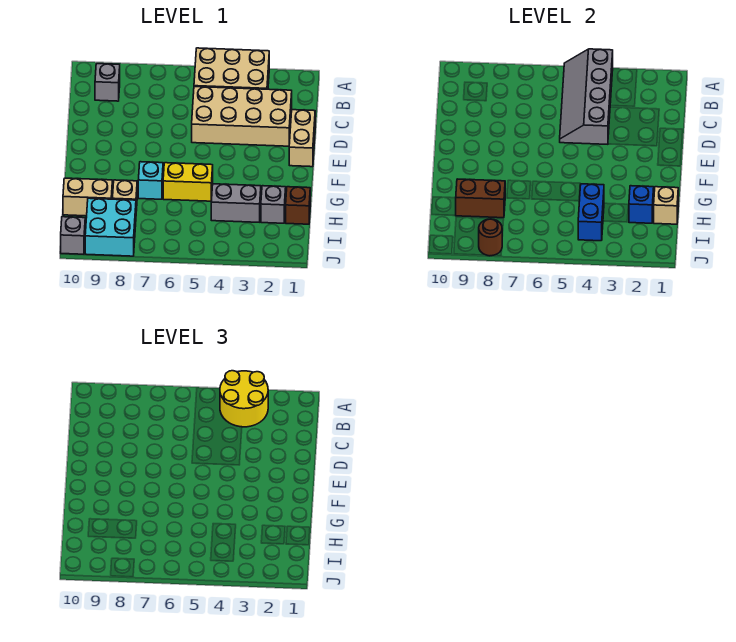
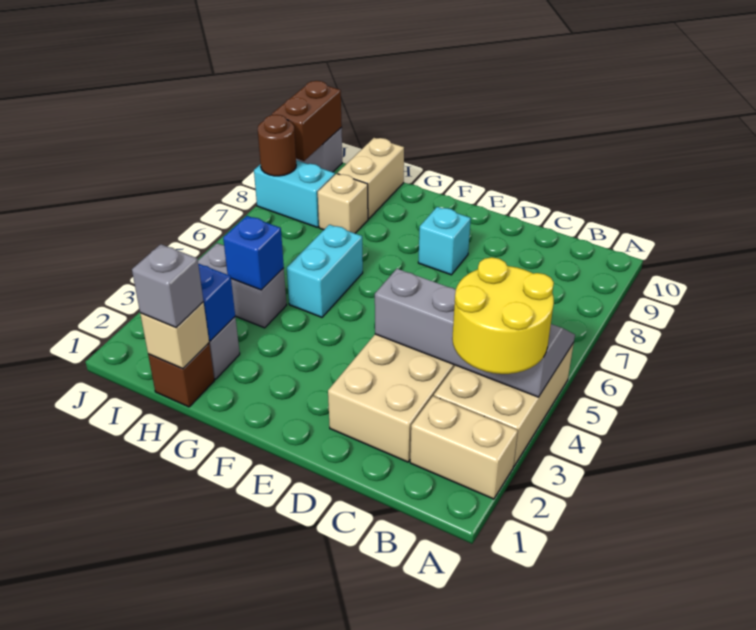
grey 1x1 brick [95,64,120,101] -> grey 1x1 brick moved to [132,244,203,328]
tan 1x2 brick [289,110,315,167] -> tan 1x2 brick moved to [410,396,518,499]
yellow 1x2 brick [163,163,213,201] -> cyan 1x2 brick [287,225,363,317]
cyan 1x1 brick [138,162,163,199] -> cyan 1x1 brick moved to [418,207,471,275]
grey 1x2 brick [211,184,261,222] -> grey 1x2 brick turned to [198,243,286,328]
blue 1x2 brick [578,184,604,241] -> blue 1x1 brick [223,216,284,290]
brown 1x2 brick [455,179,505,218] -> brown 1x2 brick moved to [272,81,342,161]
cyan 2x2 brick [85,198,136,256] -> cyan 1x2 brick [254,160,335,227]

